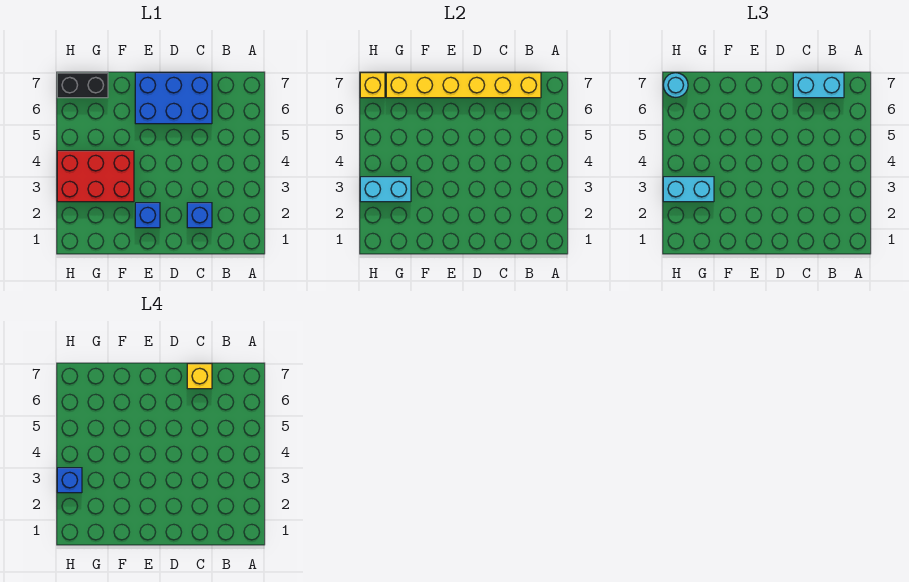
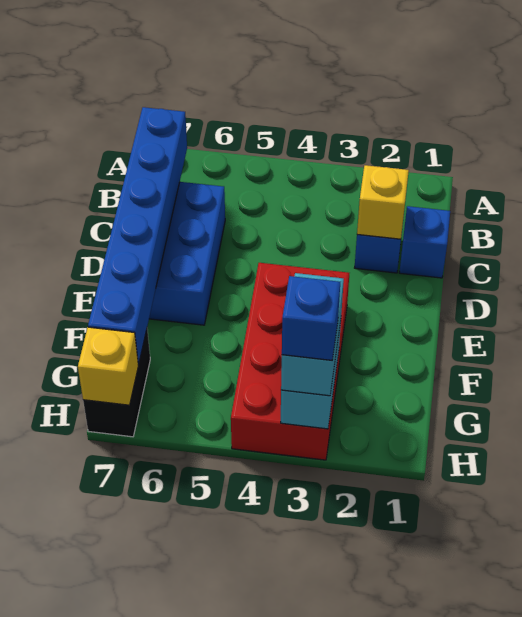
yellow 1x6 brick [386,73,541,98] -> blue 1x6 brick [88,107,187,364]
cyan 1x2 brick [793,73,844,98] -> none
yellow 1x1 brick [187,364,212,389] -> yellow 1x1 brick moved to [357,165,409,239]
blue 1x1 brick [135,203,160,228] -> blue 1x1 brick moved to [399,206,450,278]
red 2x3 brick [57,151,134,202] -> red 2x4 brick [231,263,349,460]
cyan 1x1 round brick [663,73,688,97] -> none

